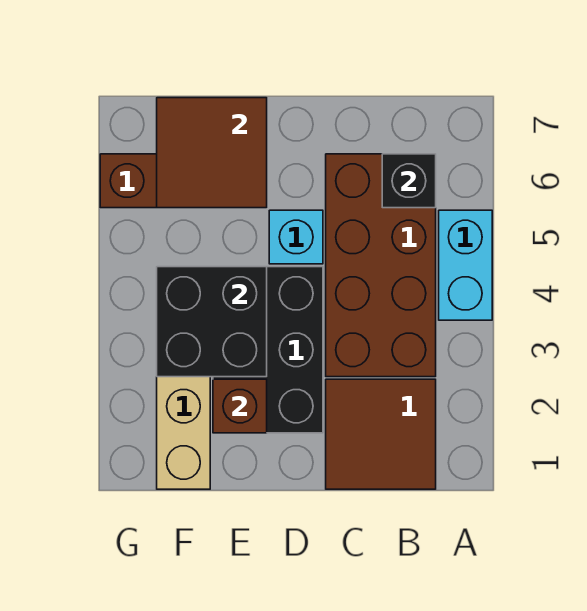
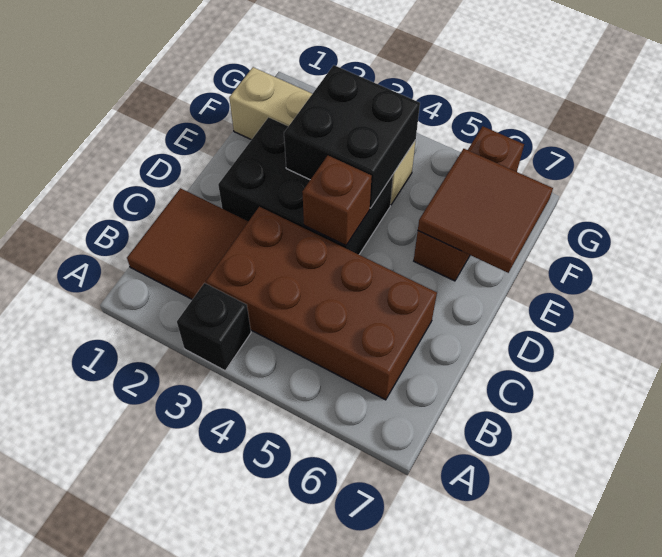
cyan 1x2 brick [439,210,492,320] -> none
black 1x1 brick [382,154,436,208] -> black 1x1 brick moved to [177,283,251,370]
cyan 1x1 brick [269,210,323,264] -> none
brown 1x1 brick [213,379,267,433] -> brown 1x1 brick moved to [302,156,372,246]

